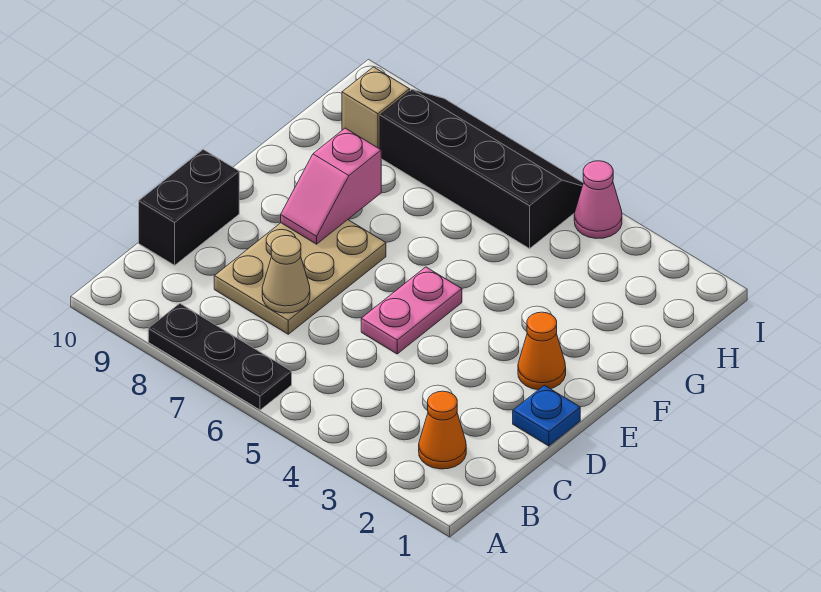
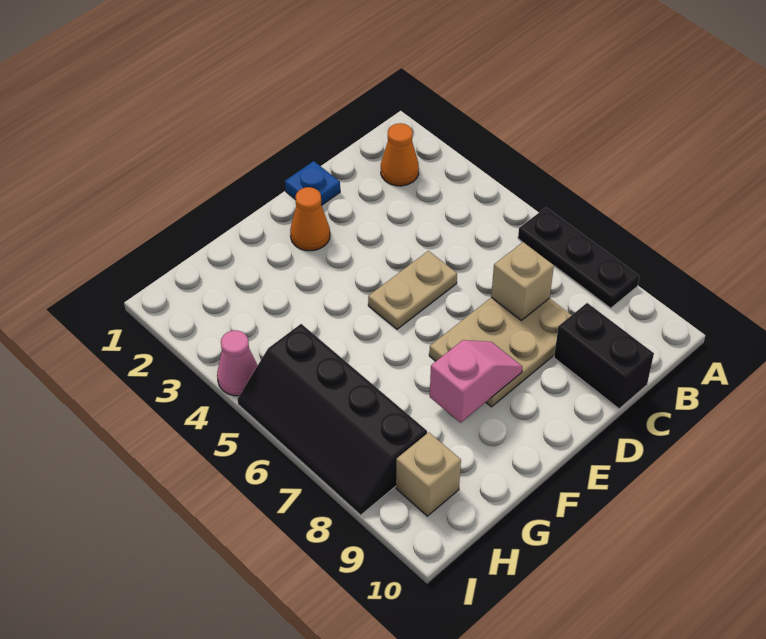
tan 1x1 cone [262,236,310,313] -> tan 1x1 brick [491,242,554,320]
black 1x2 brick [139,149,239,265] -> black 1x2 brick turned to [554,303,654,409]
pink 1x2 plate [361,267,462,354] -> tan 1x2 plate [368,251,457,329]

